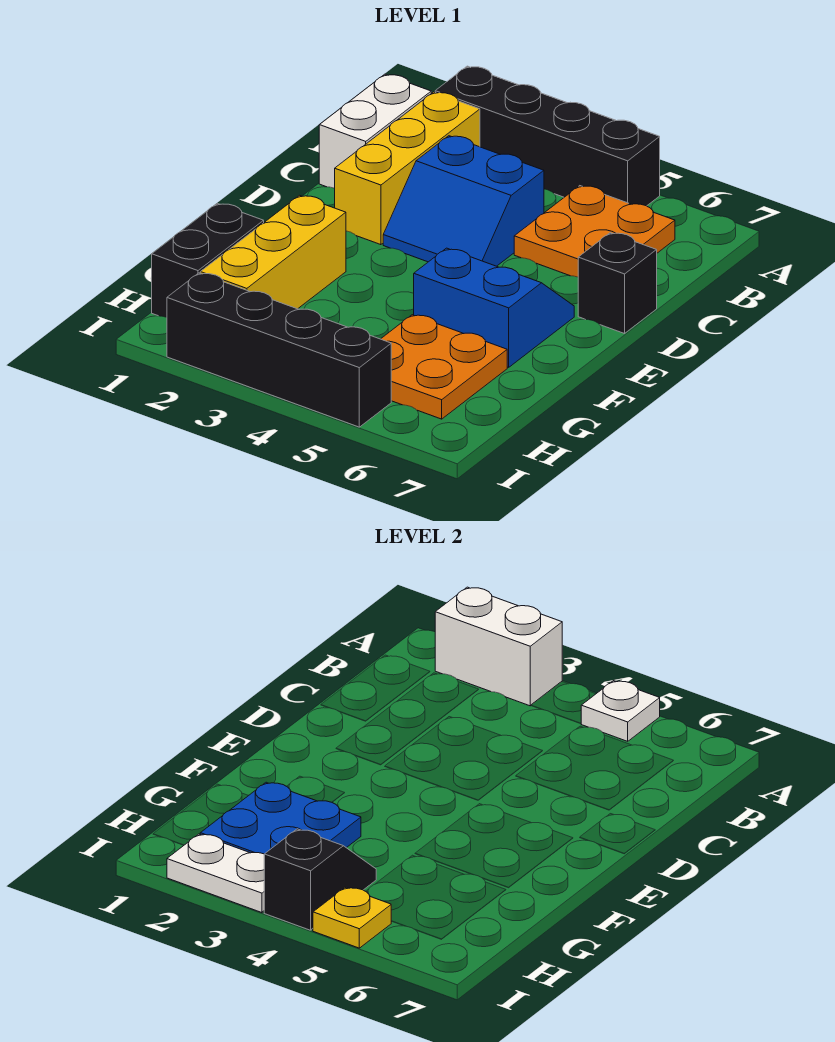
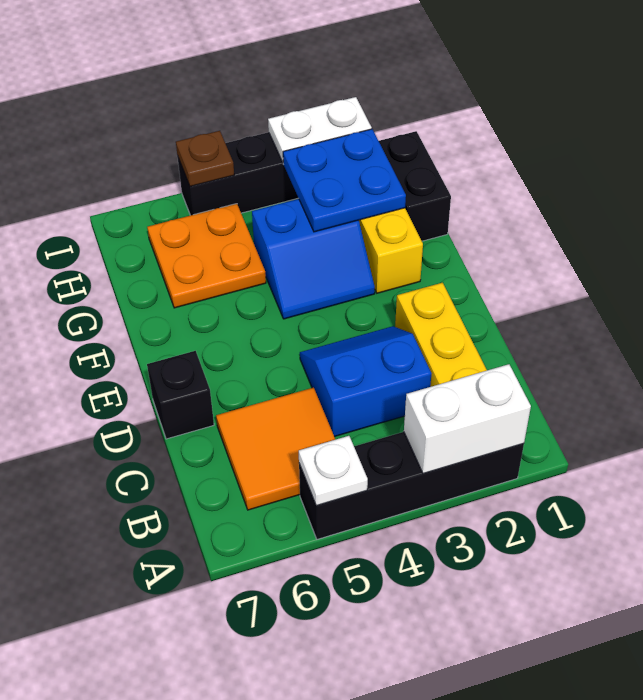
white 1x2 brick [319,74,431,188] -> none
orange 2x2 plate [514,186,675,277] -> orange 2x2 tile [216,388,336,510]
blue 2x2 slope [414,248,574,367] -> blue 2x2 slope moved to [252,199,375,319]
black 1x2 slope [264,829,376,930] -> none
yellow 1x1 plate [313,888,391,948] -> brown 1x1 plate [176,131,234,186]

